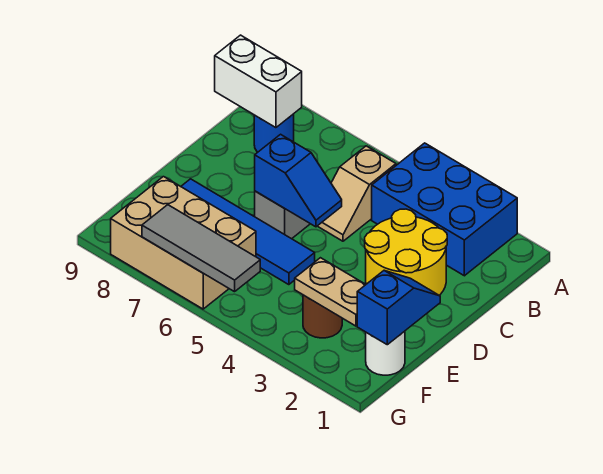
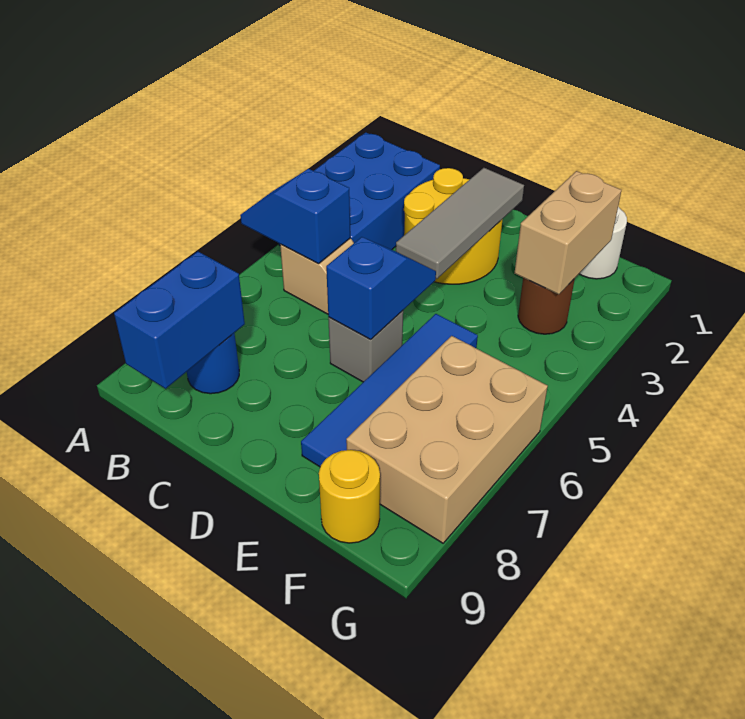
white 1x2 brick [215,35,302,128] -> blue 1x2 brick [114,252,245,389]
blue 1x2 slope [357,271,440,345] -> blue 1x2 slope moved to [240,169,350,264]
tan 1x2 plate [295,258,366,326] -> tan 1x2 brick [515,171,621,294]
none -> yellow 1x1 round brick [319,450,380,543]
grey 1x3 tile [142,205,260,292] -> grey 1x3 tile moved to [396,168,524,279]

